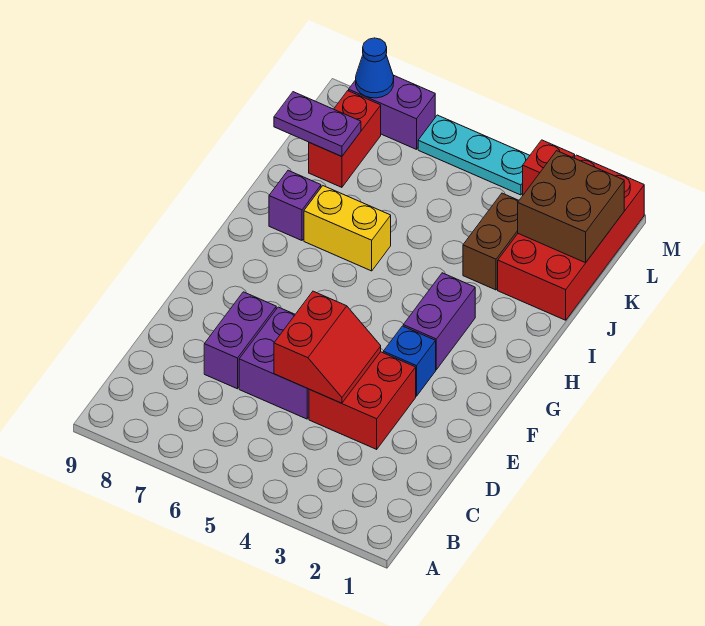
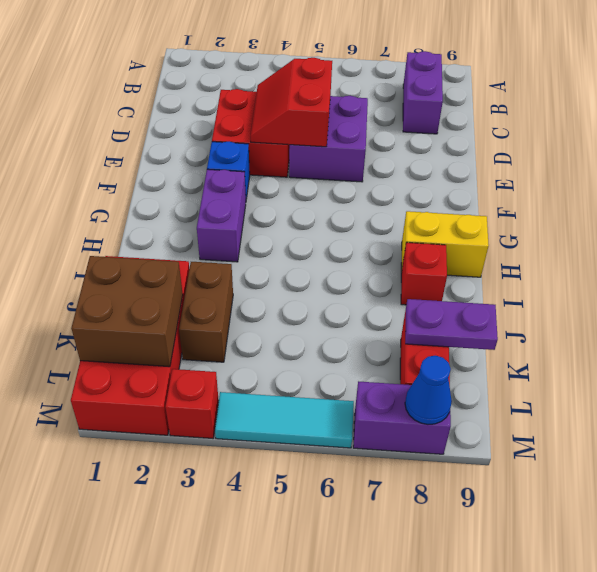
purple 1x2 brick [204,292,276,389] -> purple 1x2 brick moved to [403,51,443,134]
yellow 1x2 brick [304,186,391,271] -> yellow 1x2 brick moved to [401,211,489,277]
purple 1x1 brick [269,170,321,240] -> red 1x1 brick [401,242,447,305]
cyan 1x3 plate [418,115,530,195] -> cyan 1x3 tile [215,392,354,448]

